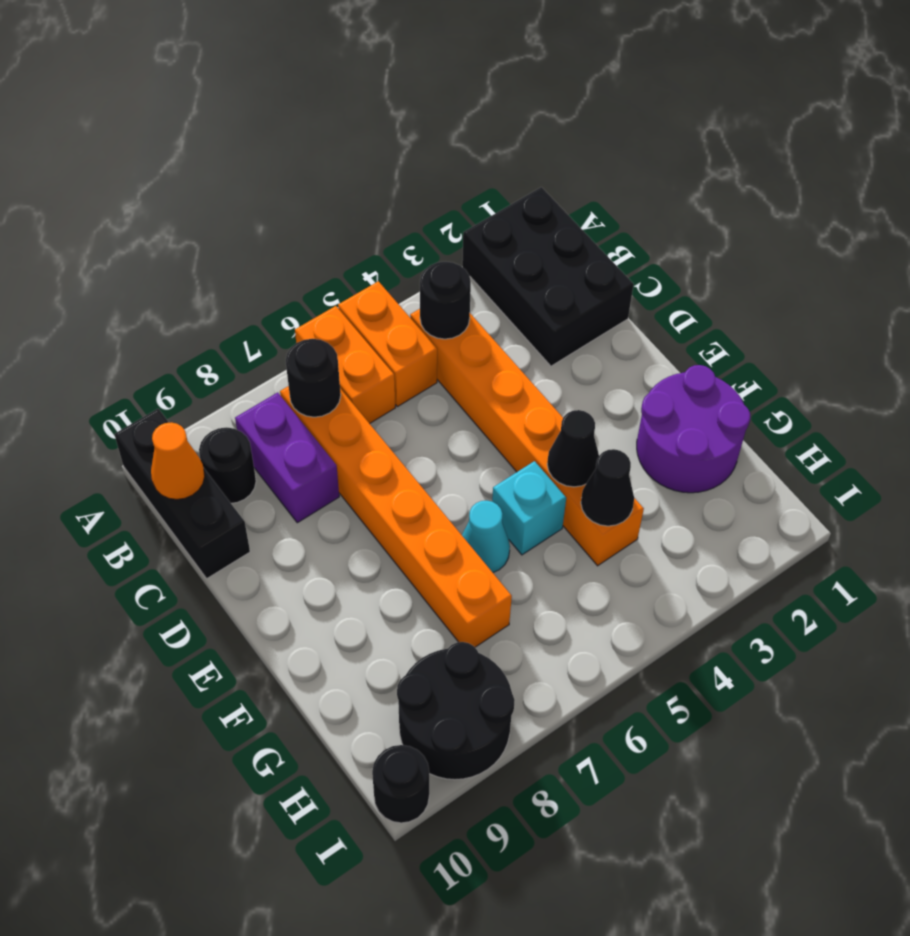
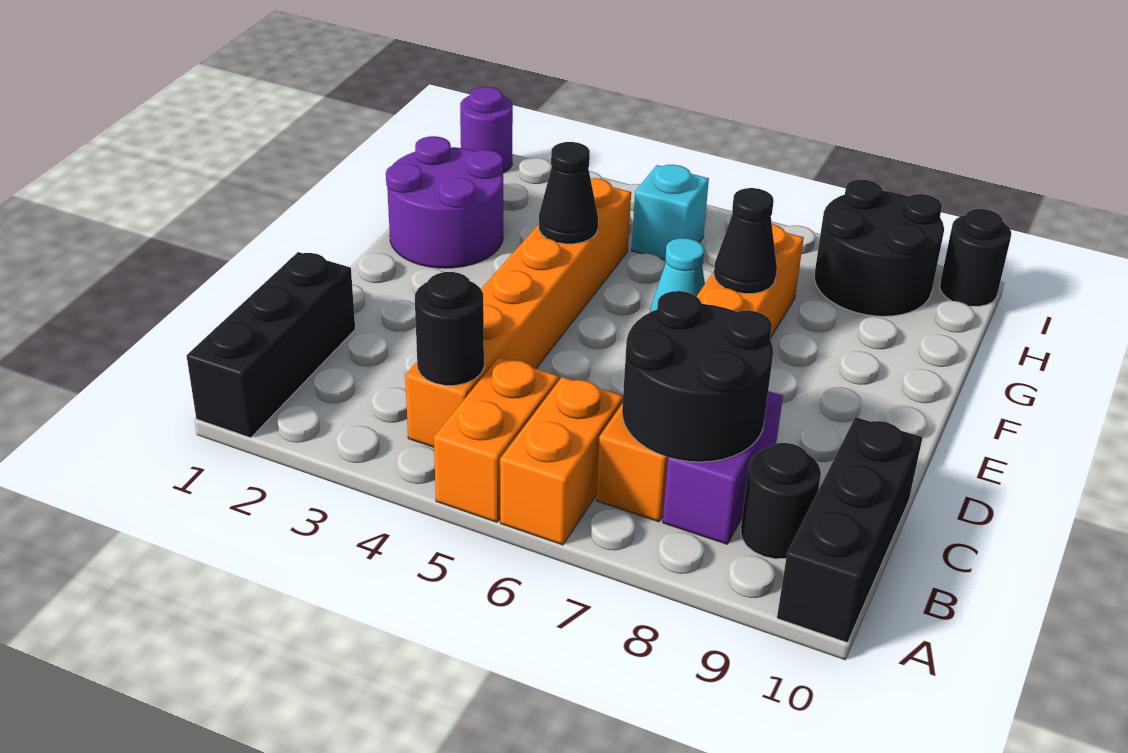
black 2x3 brick [462,187,634,366] -> black 1x3 brick [186,252,355,438]
black 1x1 round brick [286,339,341,417] -> black 2x2 round brick [622,291,773,462]
orange 1x1 cone [151,422,205,500] -> none
cyan 1x1 brick [492,461,566,555] -> cyan 1x1 brick moved to [631,165,709,260]
black 1x1 cone [581,449,634,526] -> black 1x1 cone moved to [714,188,777,294]
none -> purple 1x1 round brick [460,87,513,173]

